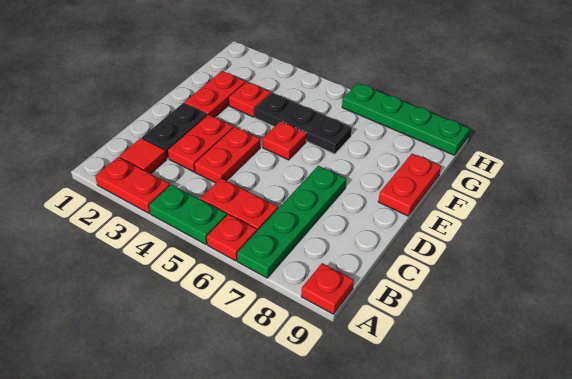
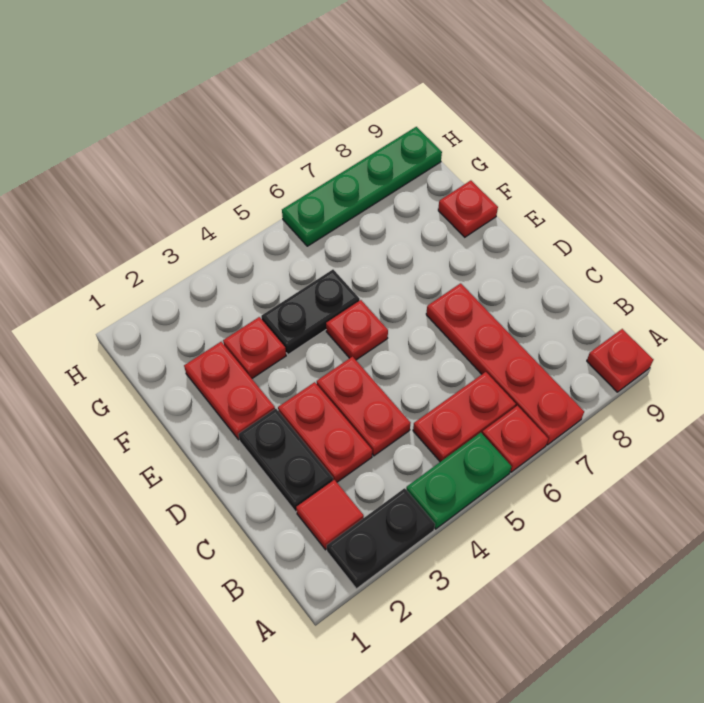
red 1x2 plate [95,157,170,213] -> black 1x2 plate [327,488,435,589]
green 1x4 plate [237,166,346,278] -> red 1x4 plate [426,283,584,445]
red 1x2 plate [378,154,441,216] -> red 1x1 plate [438,180,498,237]
black 1x3 plate [255,93,352,154] -> black 1x2 plate [261,270,360,355]

